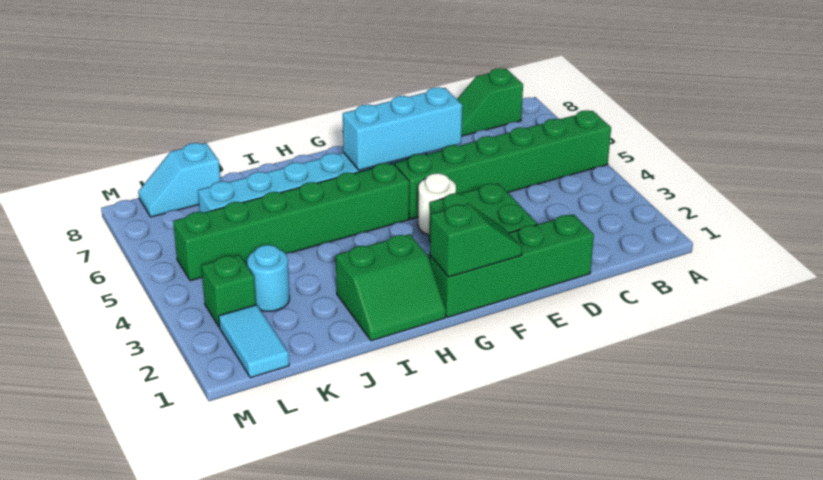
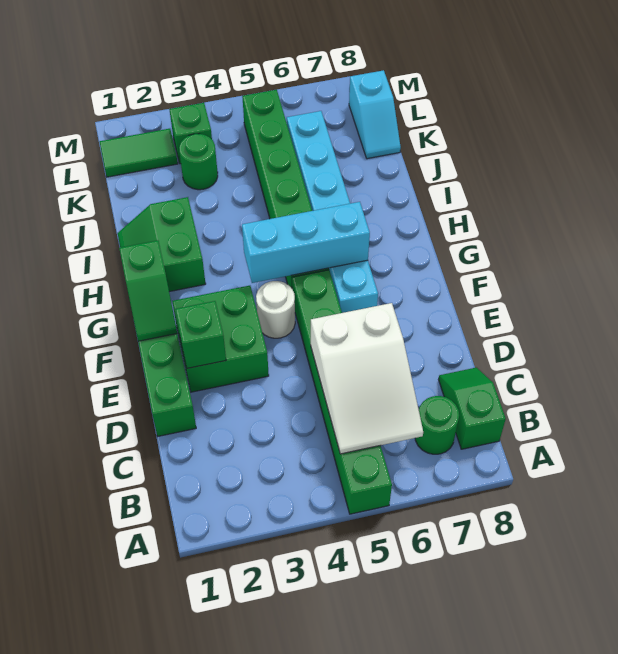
none -> white 2x3 slope [311,303,423,454]
none -> green 1x1 round brick [415,396,459,454]
none -> green 1x1 brick [175,301,226,368]
cyan 1x3 brick [343,87,462,170] -> cyan 1x3 brick turned to [242,202,370,283]
cyan 1x1 round brick [247,245,290,311] -> green 1x1 round brick [179,134,218,190]
cyan 1x2 slope [138,143,221,217] -> cyan 1x2 slope turned to [349,70,401,159]
cyan 1x2 tile [219,305,289,378] -> green 1x2 tile [100,129,178,177]

